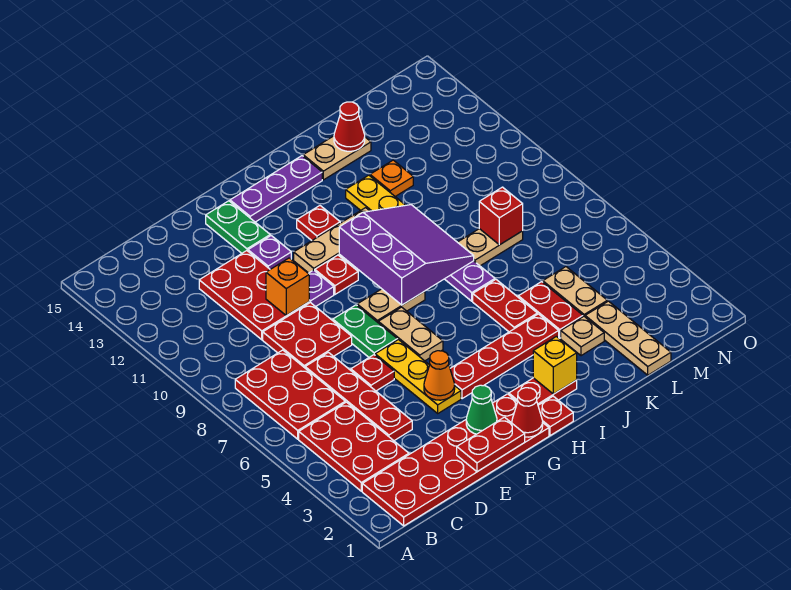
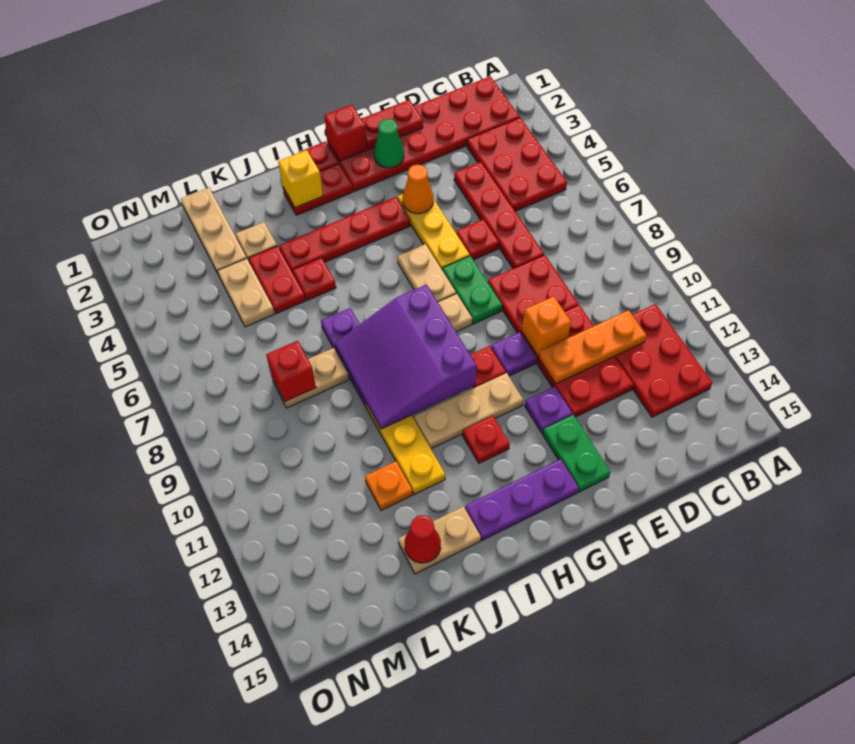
red 2x3 plate [235,350,345,439] -> red 2x3 plate moved to [615,304,713,417]
none -> orange 1x3 plate [539,310,647,384]
red 1x1 cone [512,388,543,437] -> red 1x1 brick [324,105,367,161]
red 1x2 plate [473,280,537,332] -> red 1x1 plate [293,258,336,300]

